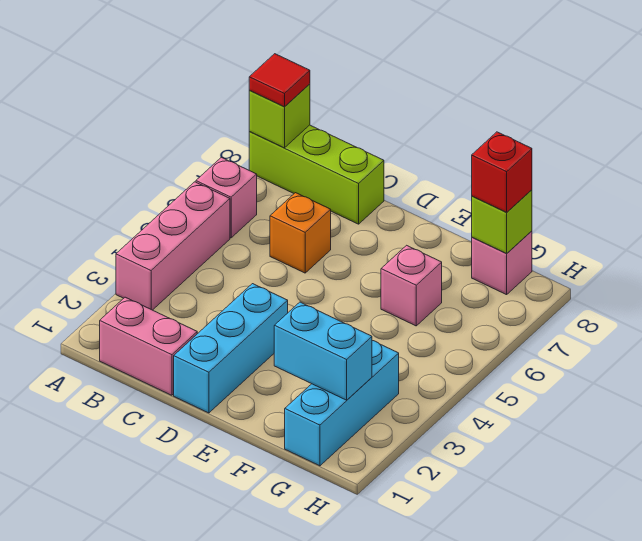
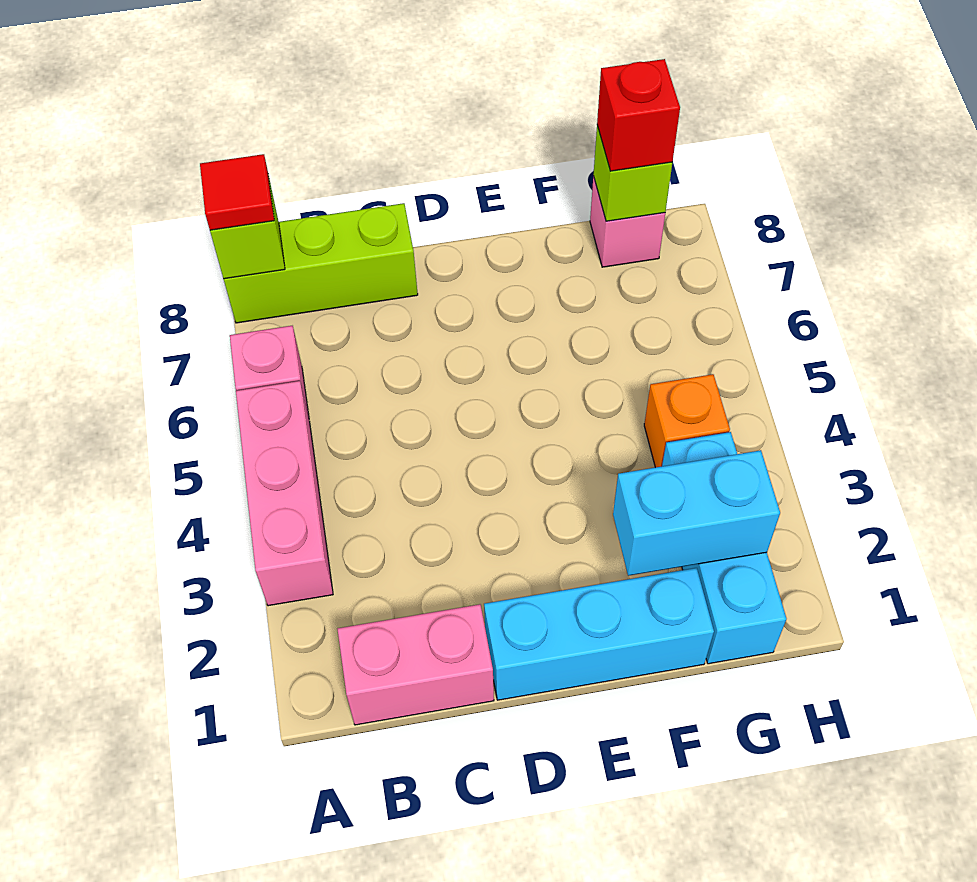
orange 1x1 brick [270,193,331,273] -> orange 1x1 brick moved to [644,374,730,467]
cyan 1x3 brick [174,284,288,413] -> cyan 1x3 brick turned to [484,568,714,700]
pink 1x1 brick [381,245,442,326] -> none

